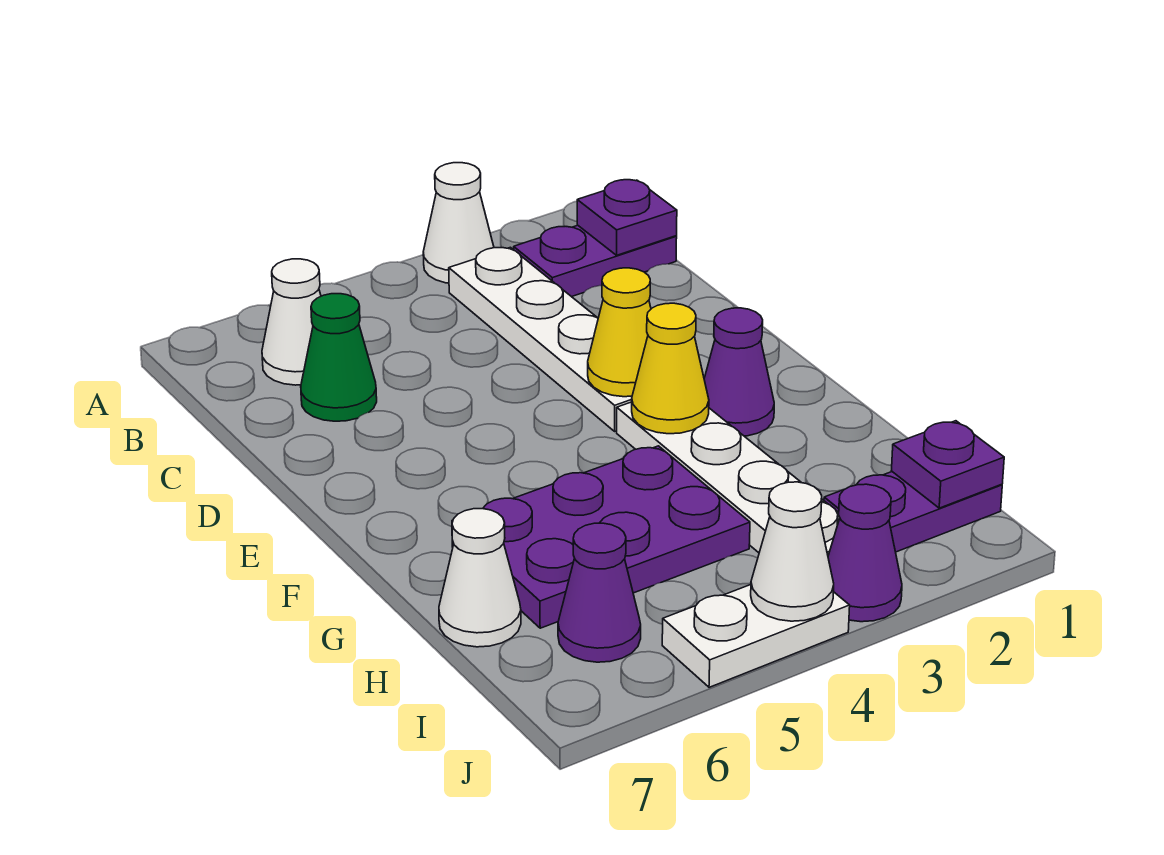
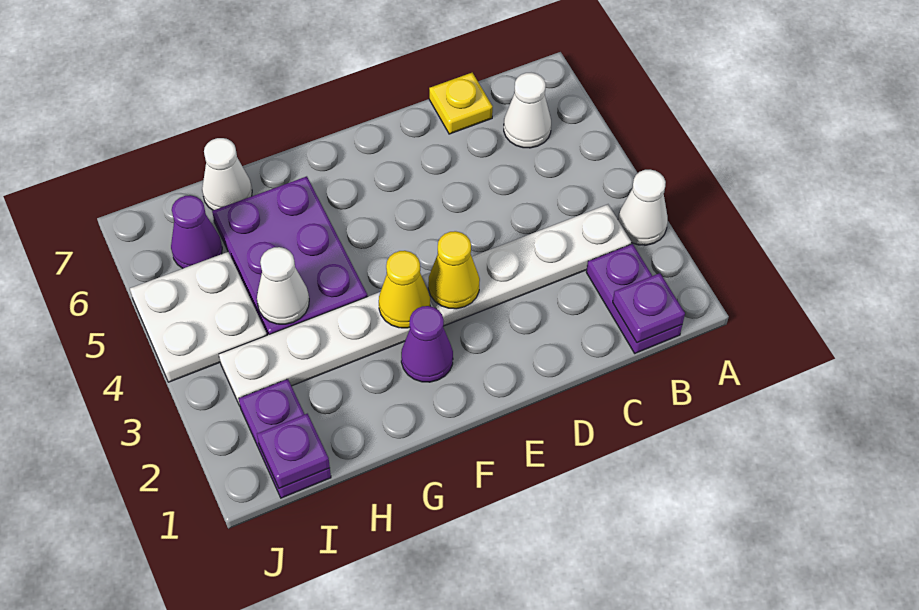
green 1x1 cone [301,294,377,421] -> none
none -> yellow 1x1 plate [429,73,493,134]
purple 1x1 cone [828,484,902,622] -> none
white 1x2 plate [662,585,850,687] -> white 2x2 plate [130,252,267,382]
white 1x1 cone [751,482,834,621] -> white 1x1 cone moved to [257,247,309,324]

